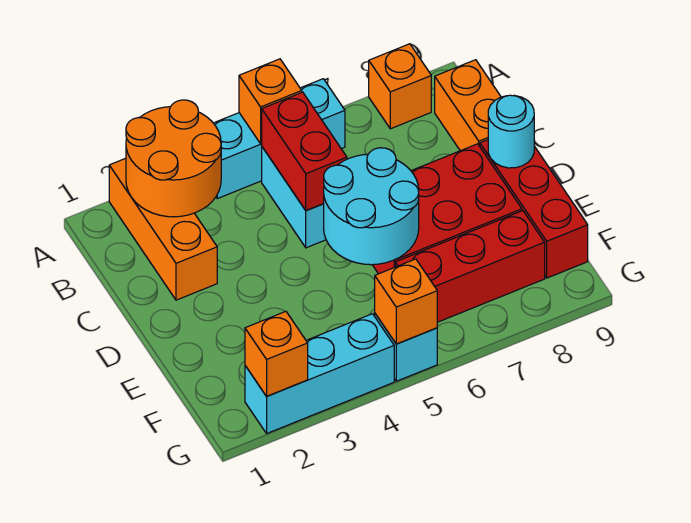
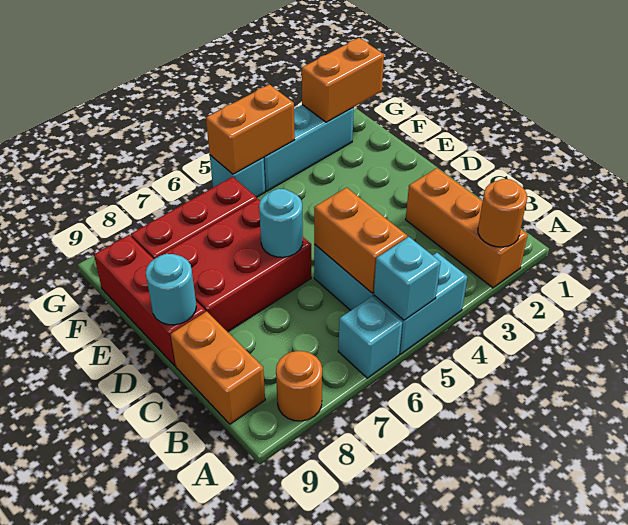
orange 2x2 round brick [126,100,221,217] -> orange 1x1 round brick [478,179,527,247]
orange 1x1 brick [239,59,302,144] -> cyan 1x1 brick [374,237,441,320]
orange 1x1 brick [369,44,431,129] -> orange 1x1 round brick [276,351,322,421]
red 1x2 brick [262,92,347,211] -> orange 1x2 brick [314,188,407,293]
cyan 2x2 round brick [324,148,419,265] -> cyan 1x1 round brick [259,189,303,257]
orange 1x1 brick [245,311,308,396] -> orange 1x2 brick [302,38,384,122]
orange 1x1 brick [375,259,437,344] -> orange 1x2 brick [206,84,295,174]

